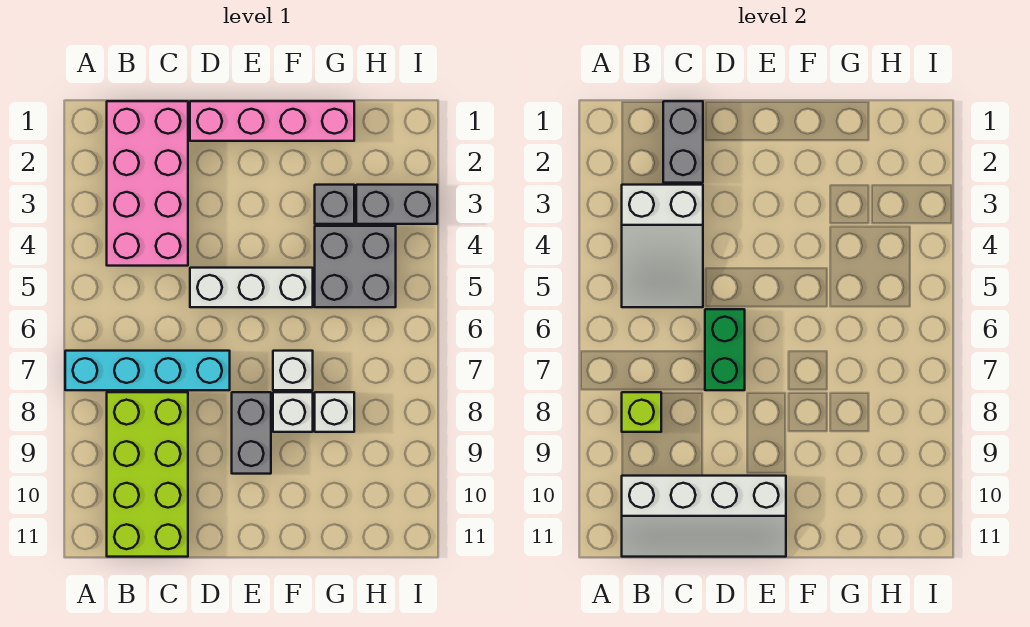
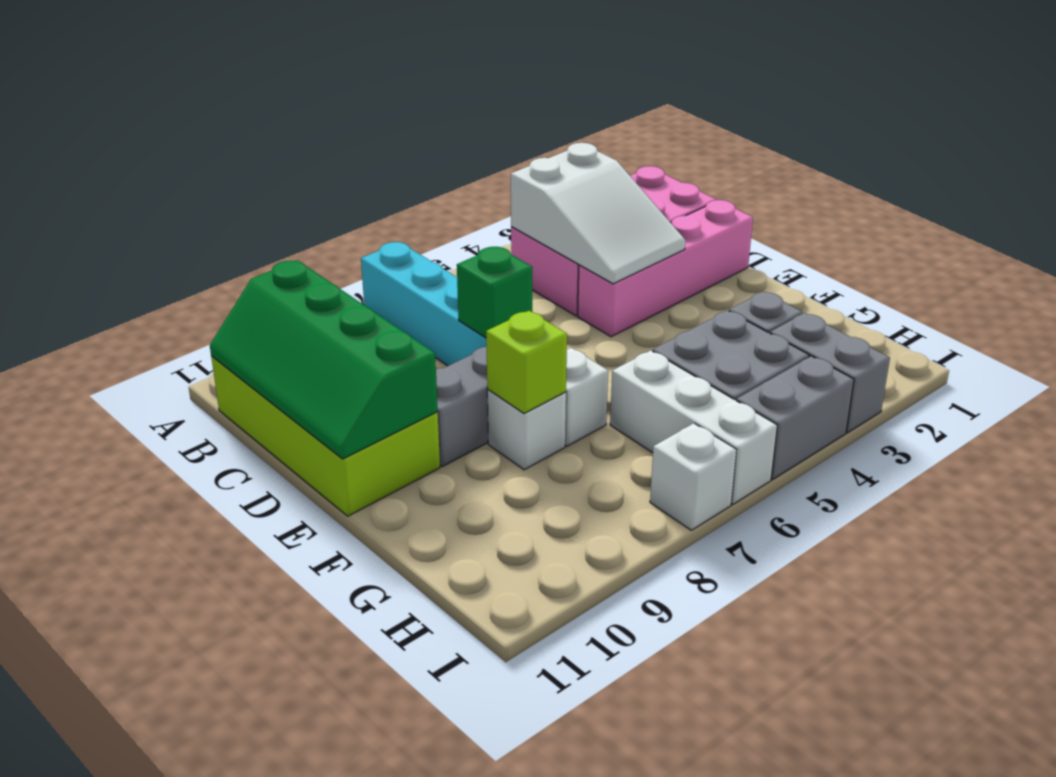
white 2x3 slope [622,185,703,307] -> white 2x3 slope turned to [511,143,685,284]
lime 2x4 brick [107,392,188,557] -> lime 2x4 brick turned to [211,356,440,516]
lime 1x1 brick [622,392,661,432] -> lime 1x1 brick moved to [486,311,567,413]
white 2x4 slope [622,476,786,557] -> green 2x4 slope [210,260,438,459]
grey 1x2 brick [663,101,703,183] -> grey 1x2 brick moved to [736,356,854,479]
pink 1x4 brick [190,101,354,141] -> pink 1x4 brick turned to [578,200,753,337]
white 1x3 brick [190,268,313,307] -> white 1x3 brick moved to [610,350,777,504]
green 1x2 brick [705,309,745,390] -> green 1x1 brick [457,247,532,338]
white 1x1 brick [315,392,354,432] -> white 1x1 brick moved to [650,423,736,530]

